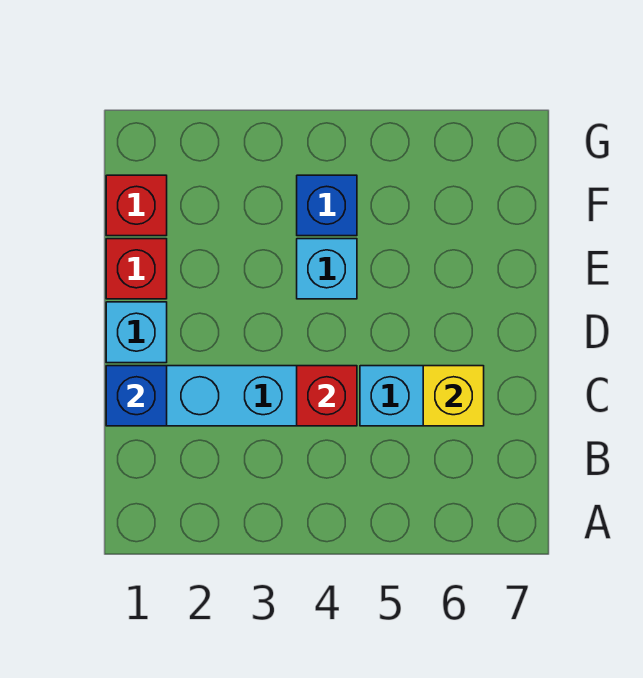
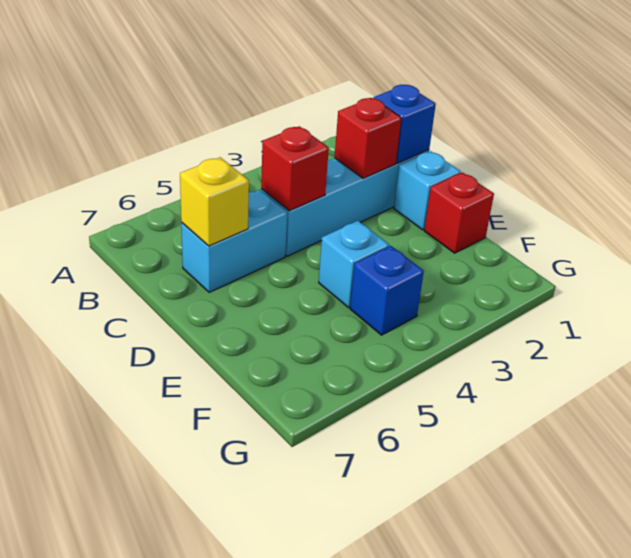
red 1x1 brick [106,175,167,236] -> red 1x1 brick moved to [335,98,402,179]

